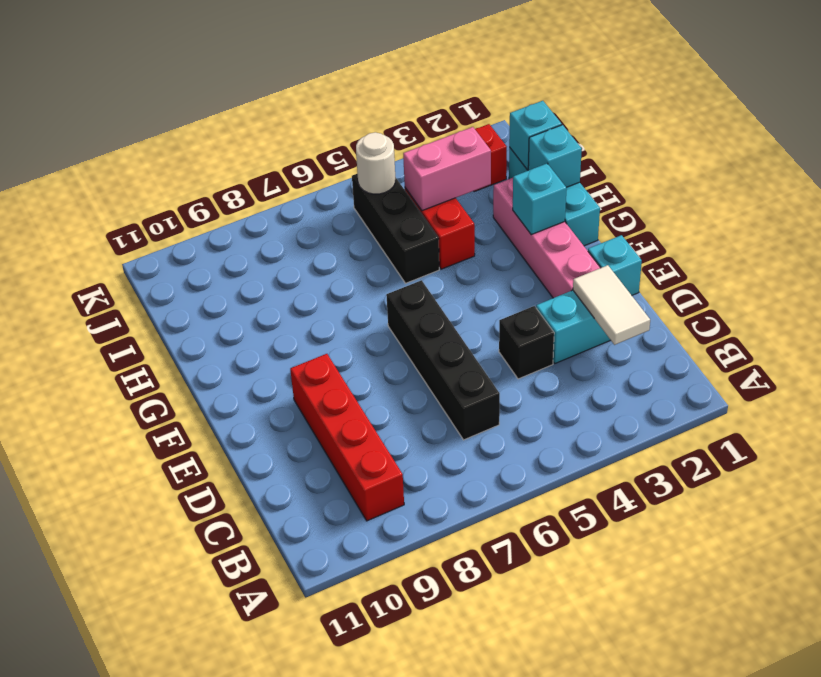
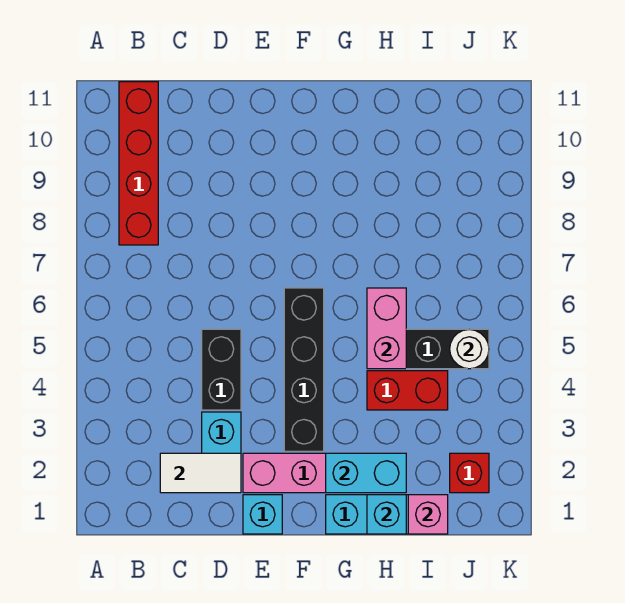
red 1x4 brick [290,354,404,521] -> red 1x4 brick turned to [119,82,158,245]
black 1x4 brick [386,280,500,440] -> black 1x4 brick turned to [284,288,324,451]
black 1x1 brick [499,306,554,379] -> black 1x2 brick [202,329,241,410]
cyan 1x1 brick [513,164,567,235] -> cyan 1x2 brick [326,453,406,493]
cyan 1x1 brick [509,101,562,170] -> pink 1x1 brick [408,495,448,534]
pink 1x2 brick [403,127,491,211] -> pink 1x2 brick moved to [367,288,406,369]

